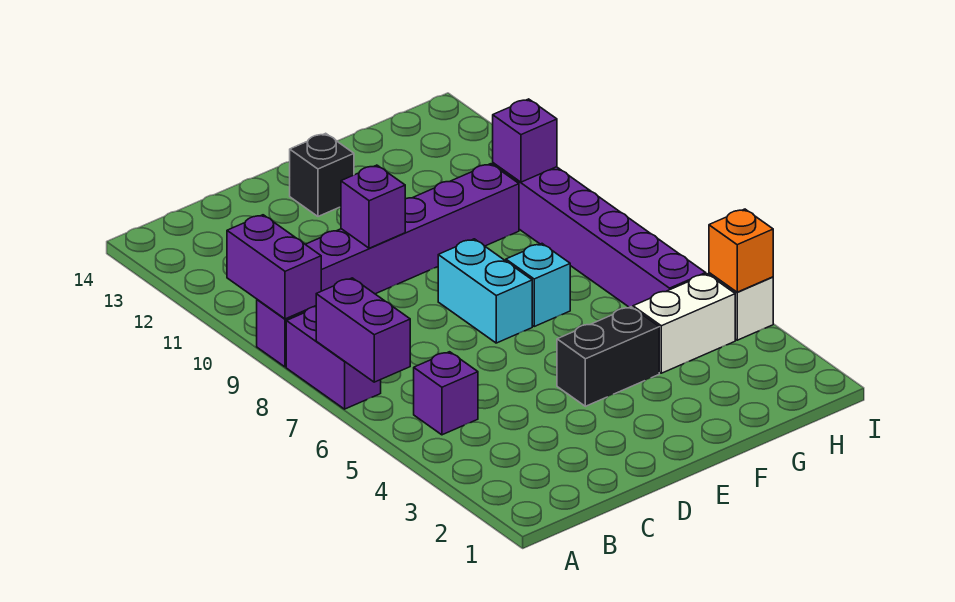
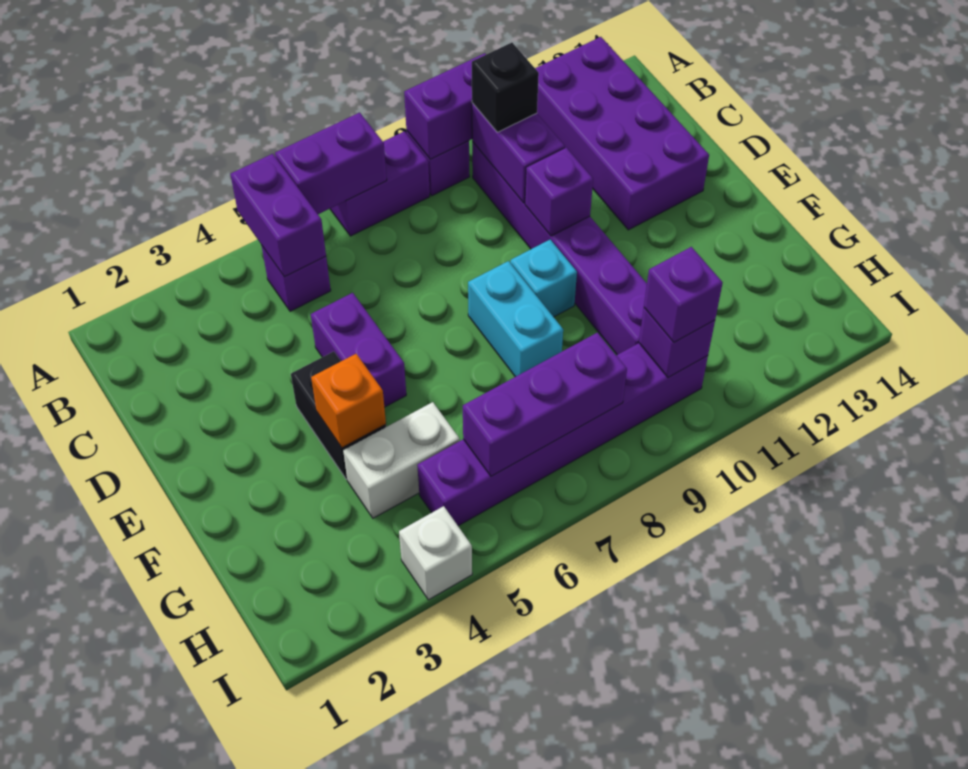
none -> purple 1x2 brick [230,154,326,277]
none -> purple 2x4 brick [535,37,709,230]
none -> purple 1x2 brick [472,103,565,203]
none -> purple 1x2 brick [311,293,406,407]
cyan 1x2 brick [438,239,532,343] -> cyan 1x2 brick turned to [468,261,563,377]
black 1x1 brick [290,133,354,216] -> black 1x1 brick moved to [472,43,539,132]
cyan 1x1 brick [506,244,570,326] -> cyan 1x1 brick moved to [510,240,577,317]
white 1x2 brick [633,274,735,373] -> white 1x2 brick turned to [343,402,460,518]
none -> purple 1x3 brick [463,333,627,476]
none -> purple 1x1 brick [644,247,723,342]
orange 1x1 brick [709,209,773,292] -> orange 1x1 brick moved to [311,354,386,448]

